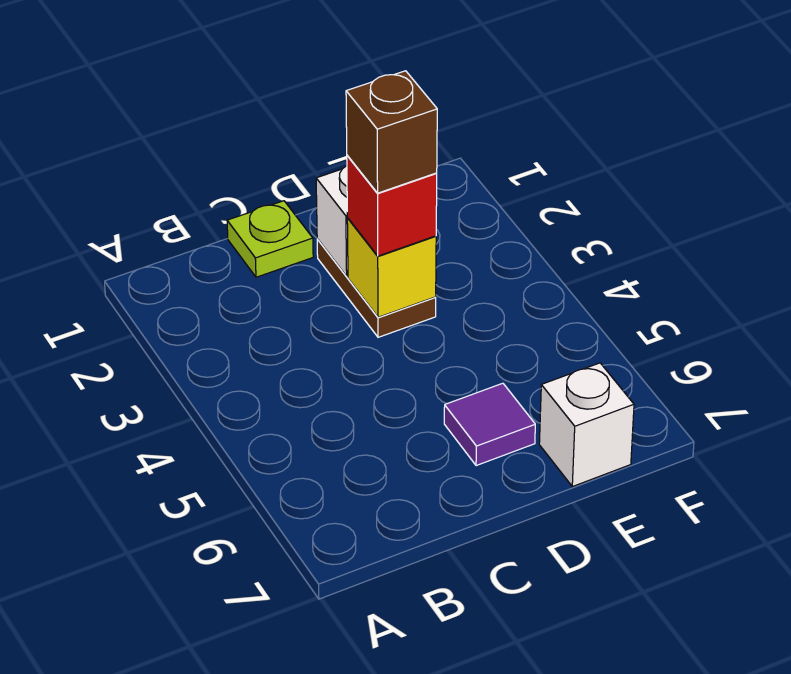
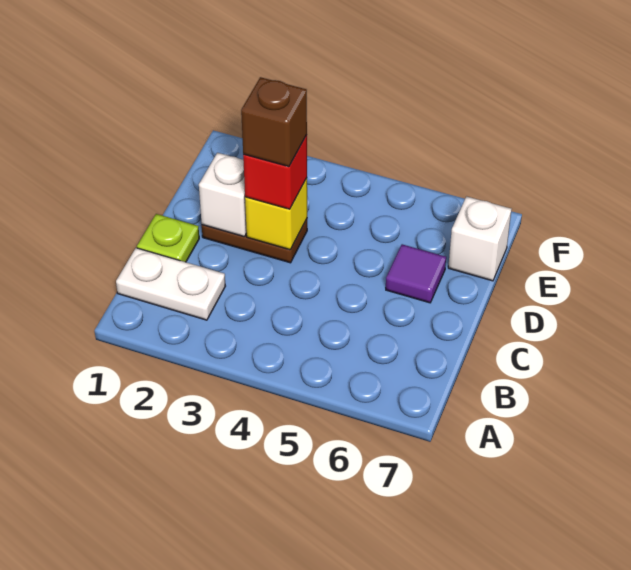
none -> white 1x2 plate [116,248,225,320]

